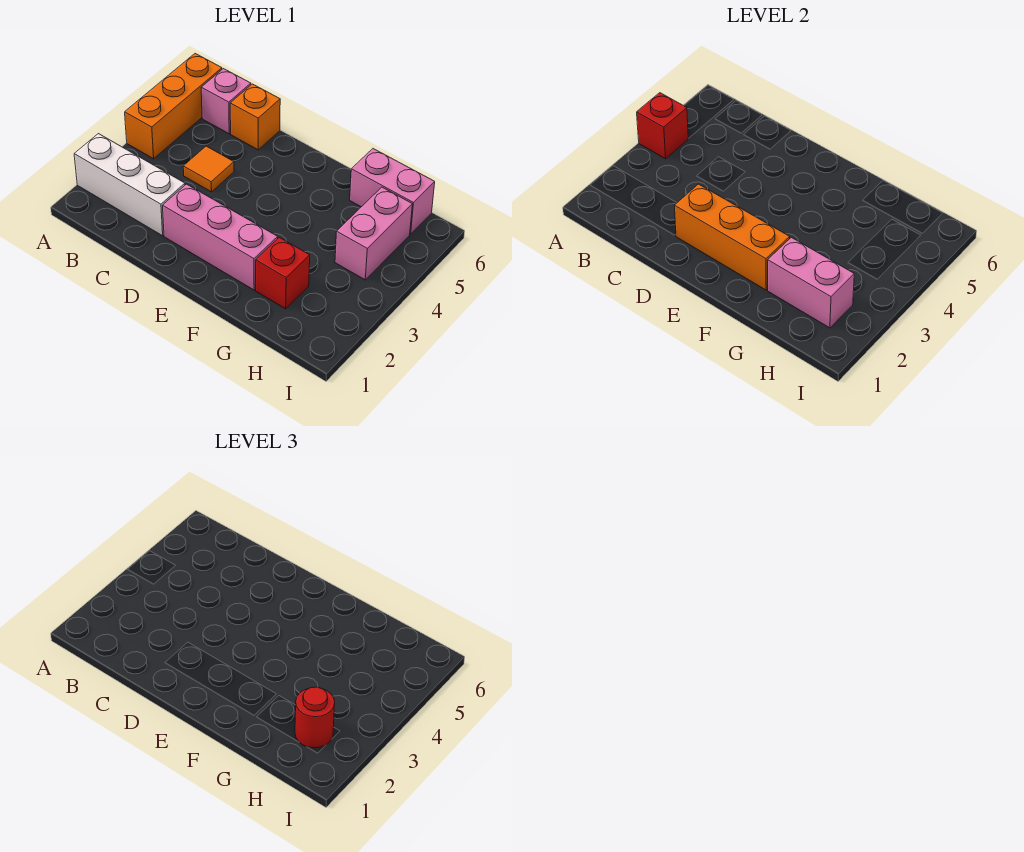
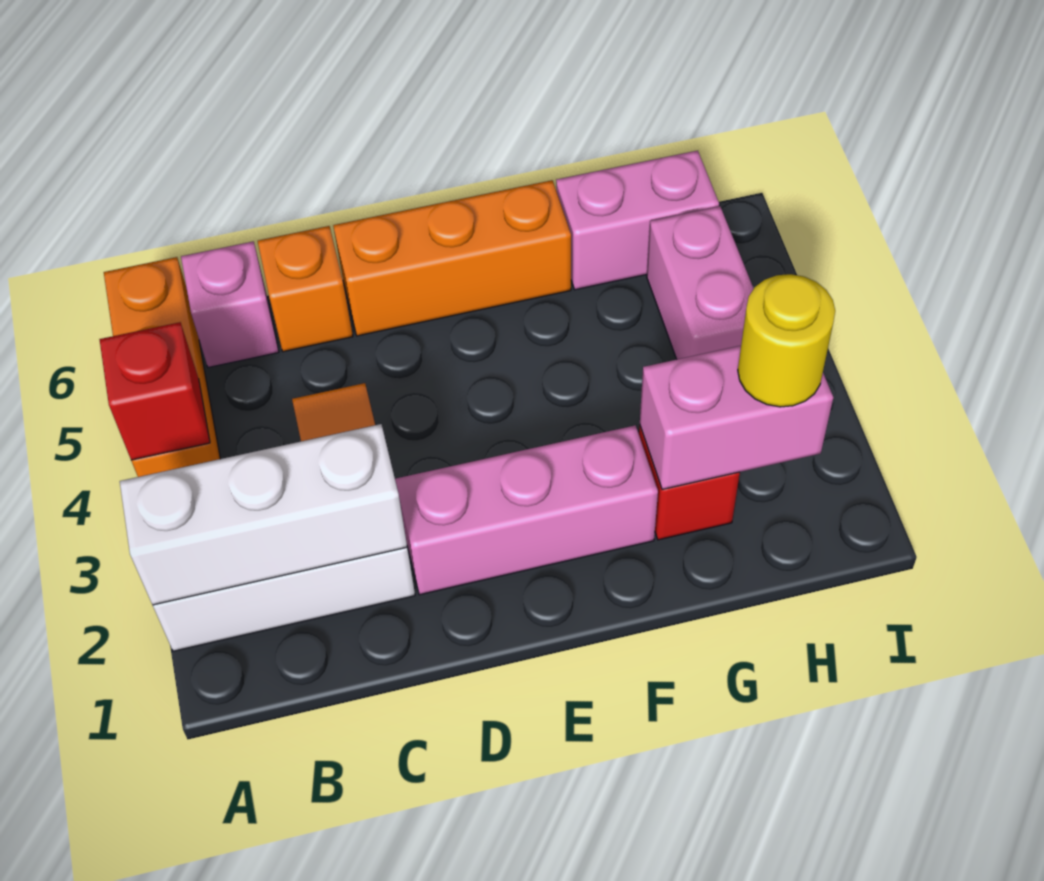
none -> white 1x3 brick [120,424,407,605]
orange 1x3 brick [675,184,790,290] -> orange 1x3 brick moved to [333,180,571,336]
red 1x1 round brick [295,687,335,748] -> yellow 1x1 round brick [738,274,835,407]

